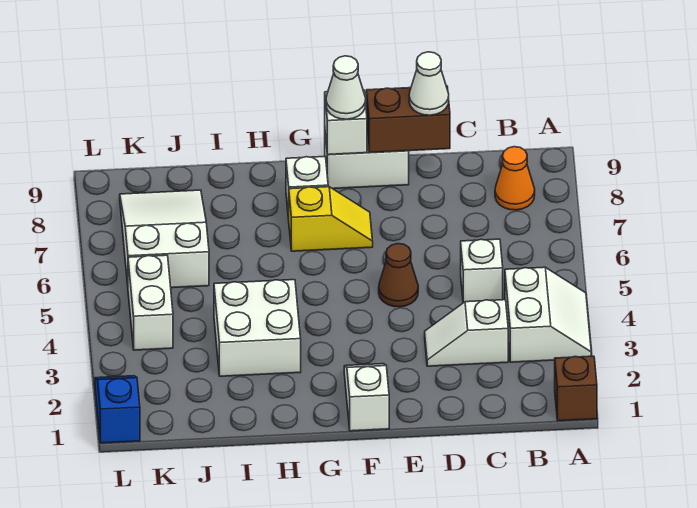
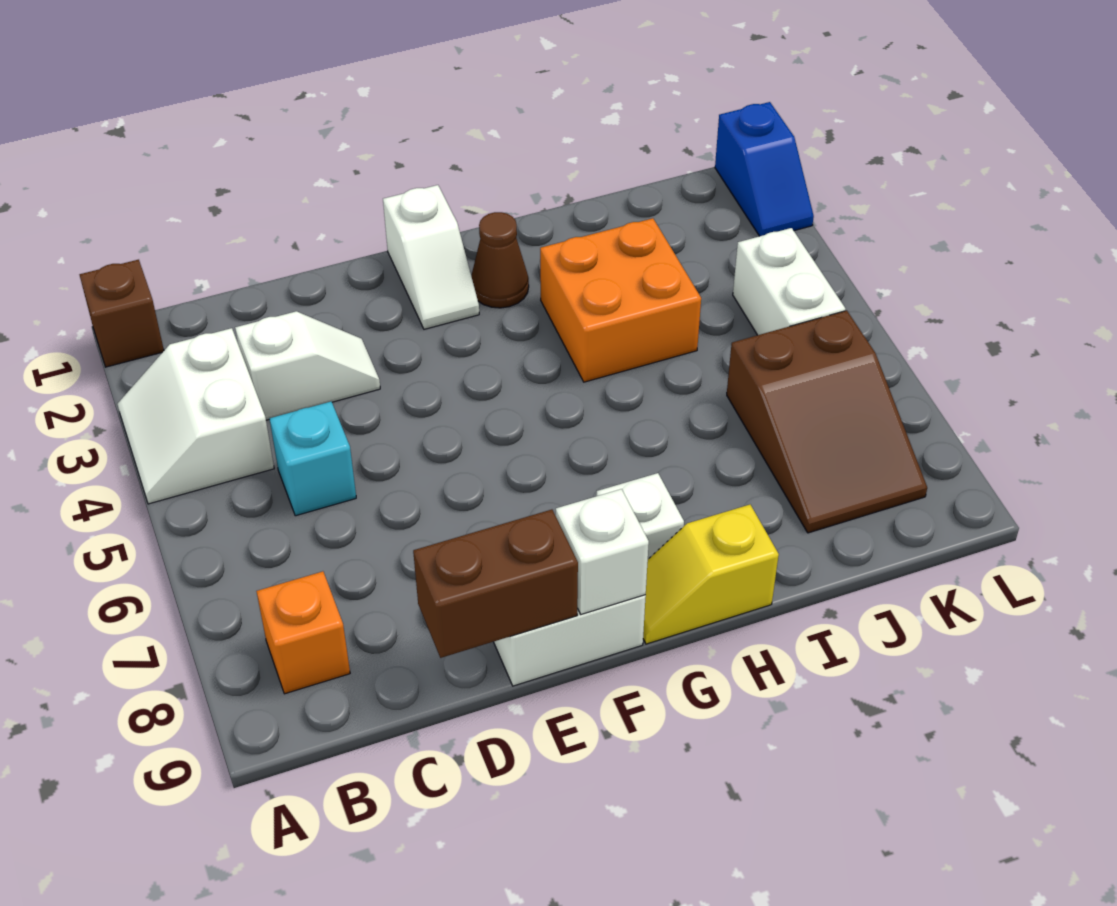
orange 1x1 cone [495,147,535,210] -> orange 1x1 brick [256,571,350,694]
white 1x1 brick [461,239,503,303] -> cyan 1x1 brick [269,402,356,516]
white 1x1 cone [409,52,449,115] -> none
brown 1x1 cone [379,244,418,307] -> brown 1x1 cone moved to [471,212,529,308]
yellow 1x2 slope [289,187,373,251] -> yellow 1x2 slope moved to [643,505,779,644]
white 1x1 cone [326,56,366,119] -> none
white 2x2 brick [214,280,301,376] -> orange 2x2 brick [540,218,701,382]
white 2x3 slope [120,190,209,288] -> brown 2x3 slope [727,310,927,533]

